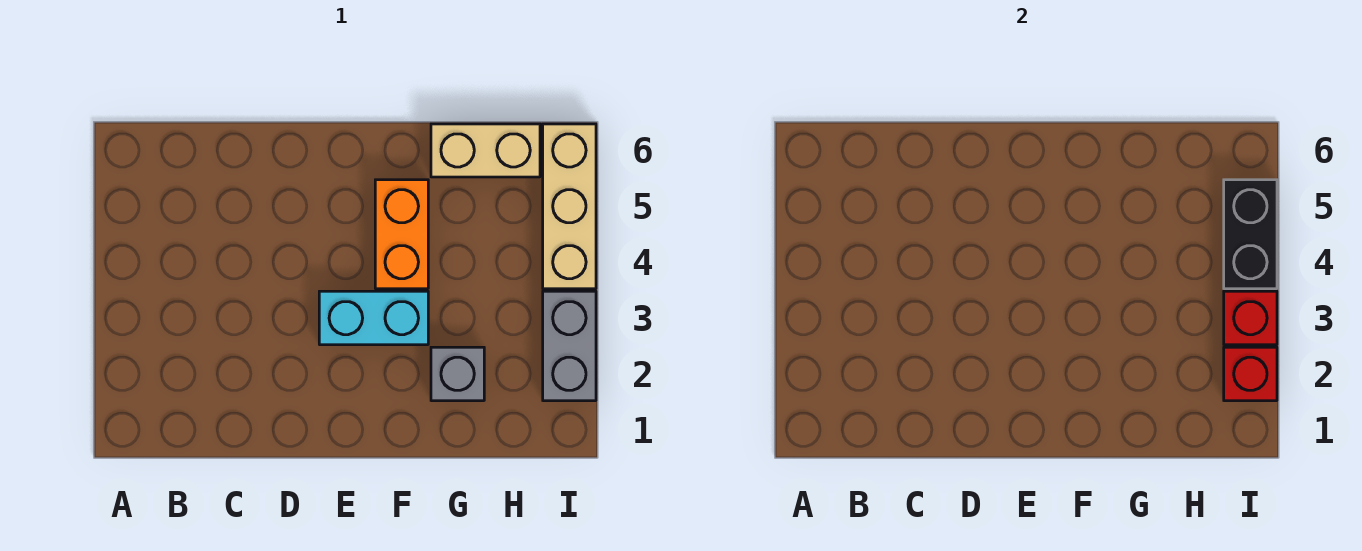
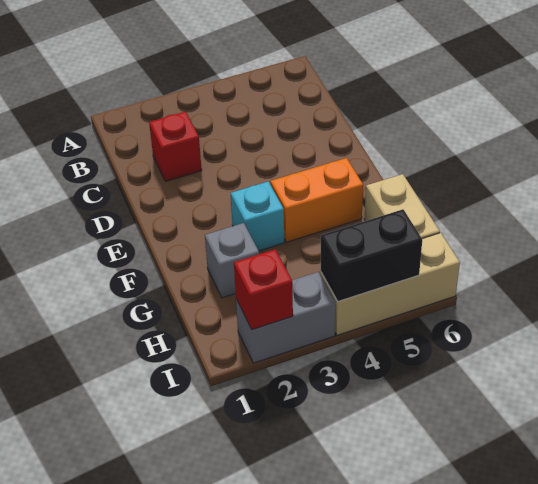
cyan 1x2 brick [319,291,428,345] -> cyan 1x1 brick [231,182,284,251]
red 1x1 brick [1224,291,1277,345] -> red 1x1 brick moved to [149,112,202,181]

